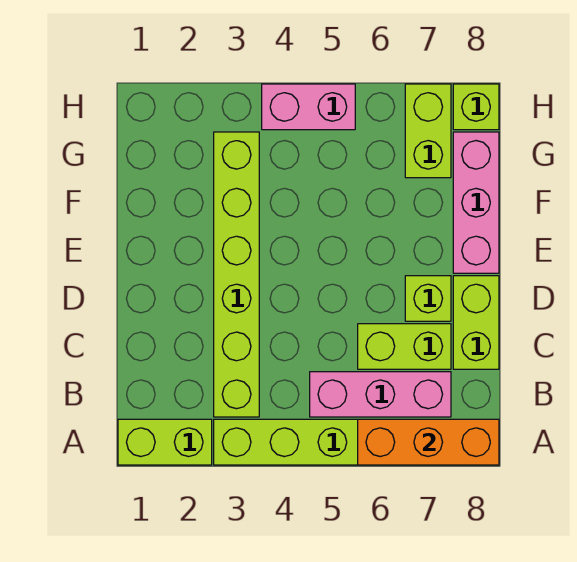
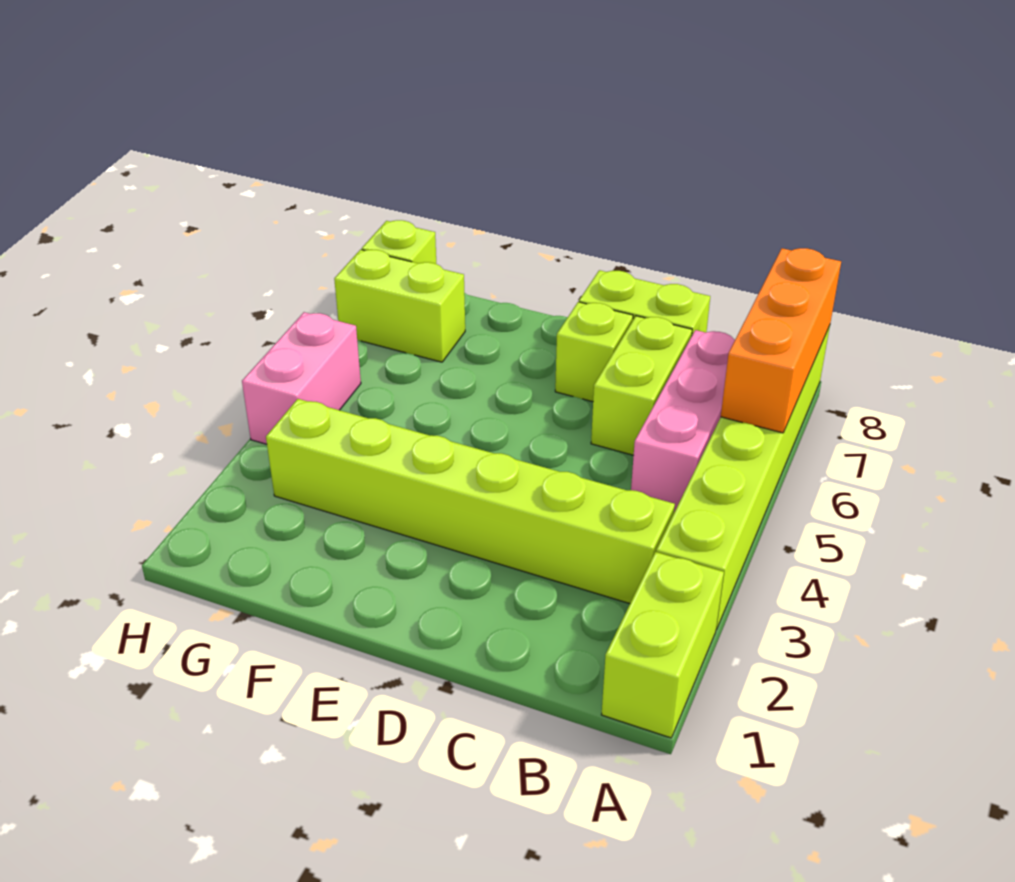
pink 1x3 brick [453,132,499,273] -> none

